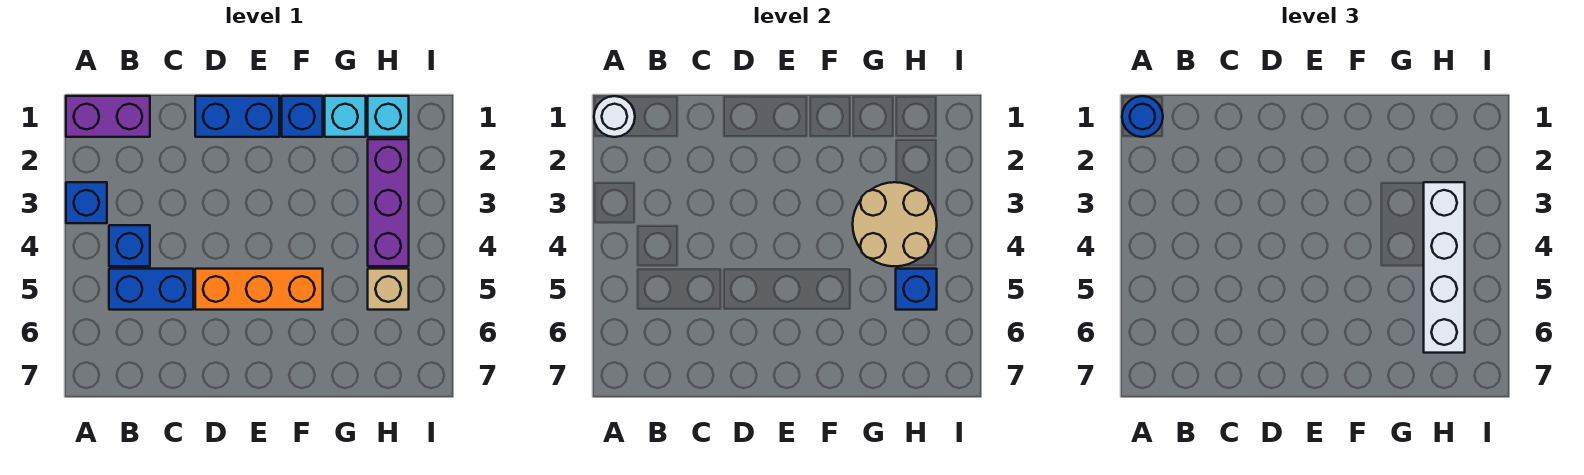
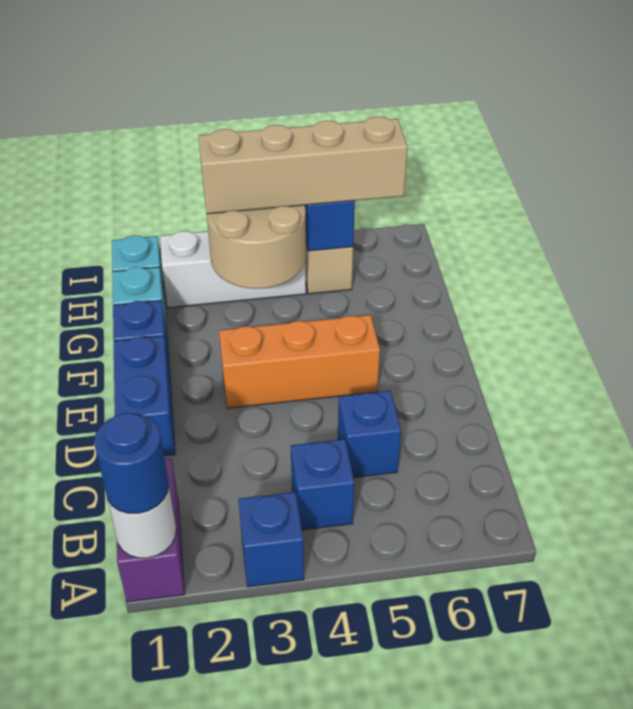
blue 1x2 brick [109,269,193,310] -> blue 1x1 brick [338,391,401,478]
orange 1x3 brick [195,269,323,310] -> orange 1x3 brick turned to [219,315,380,408]
purple 1x3 brick [368,139,409,266] -> white 1x3 brick [160,231,306,308]
white 1x4 brick [1424,182,1465,353] -> tan 1x4 brick [199,116,408,214]

